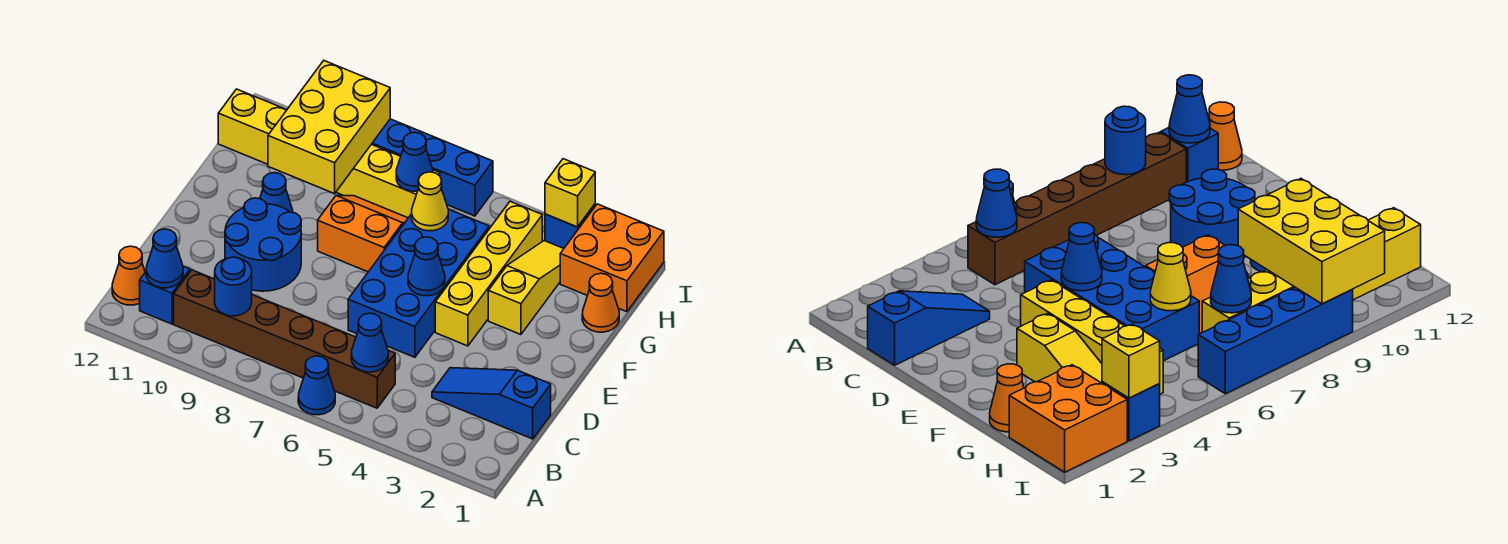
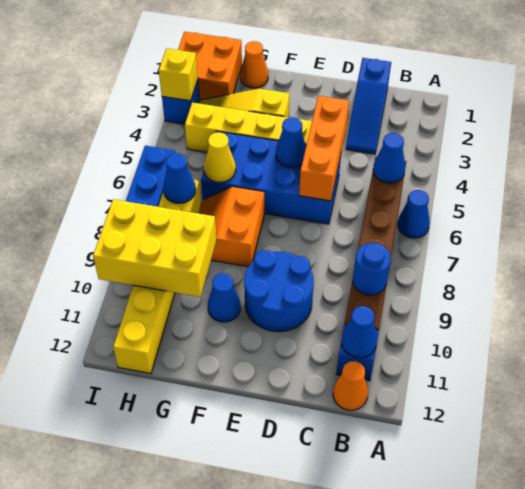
none -> orange 1x3 brick [299,96,349,201]

